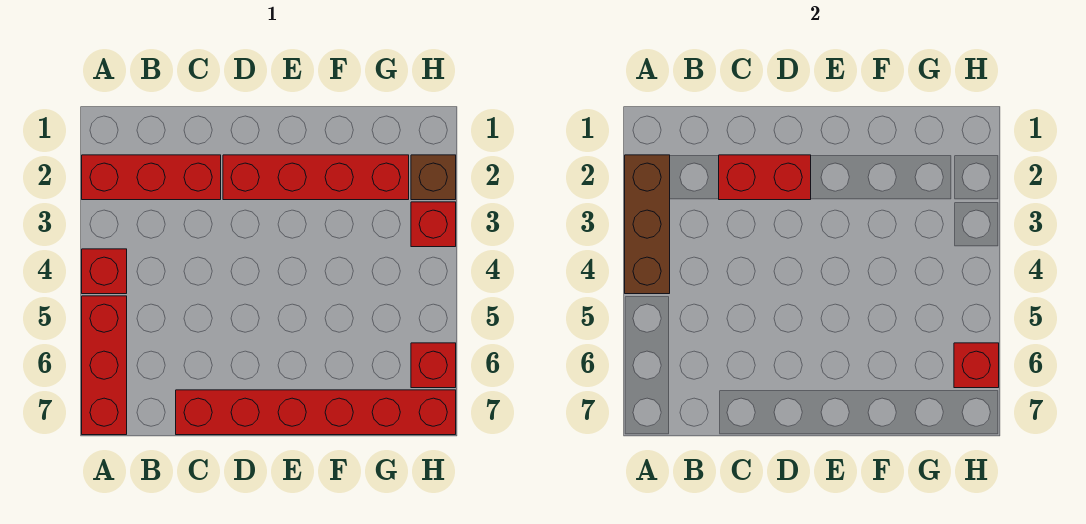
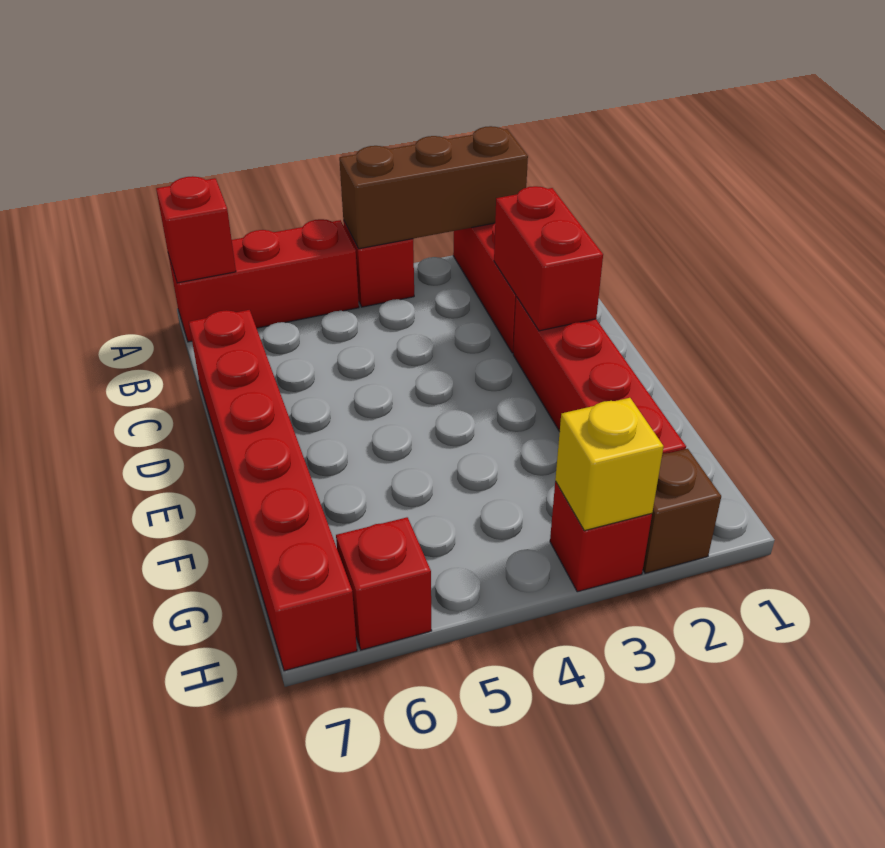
none -> yellow 1x1 brick [555,398,664,531]
red 1x1 brick [954,343,999,388] -> red 1x1 brick moved to [156,176,236,283]

